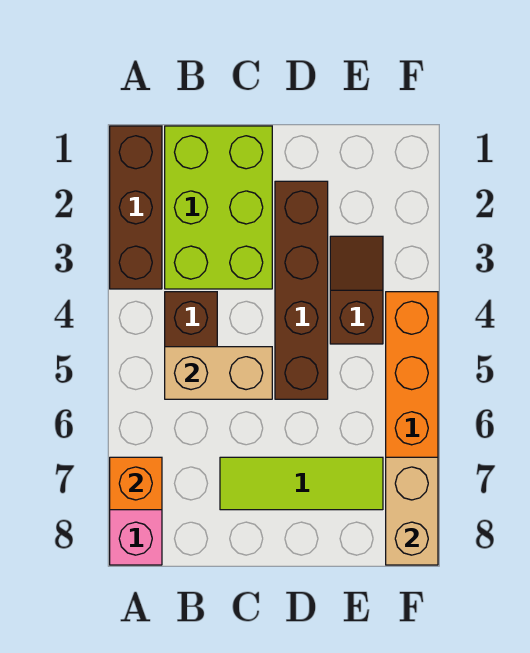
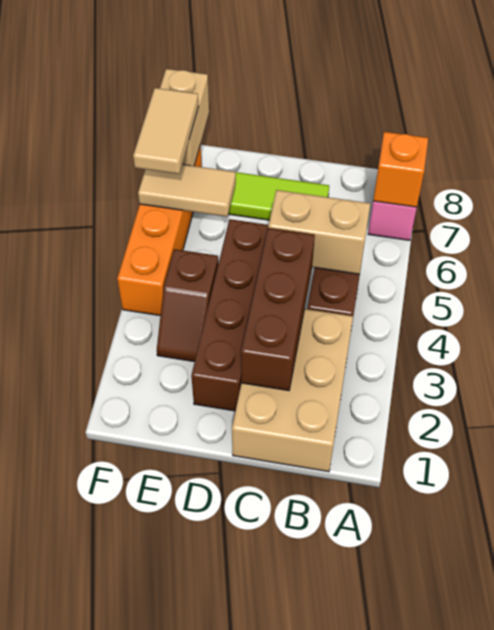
brown 1x3 brick [110,126,162,289] -> brown 1x3 brick moved to [241,228,315,391]
lime 2x3 brick [165,126,272,289] -> tan 2x3 brick [232,309,353,472]
none -> tan 1x2 tile [138,164,236,217]
none -> tan 1x2 tile [133,88,199,174]

